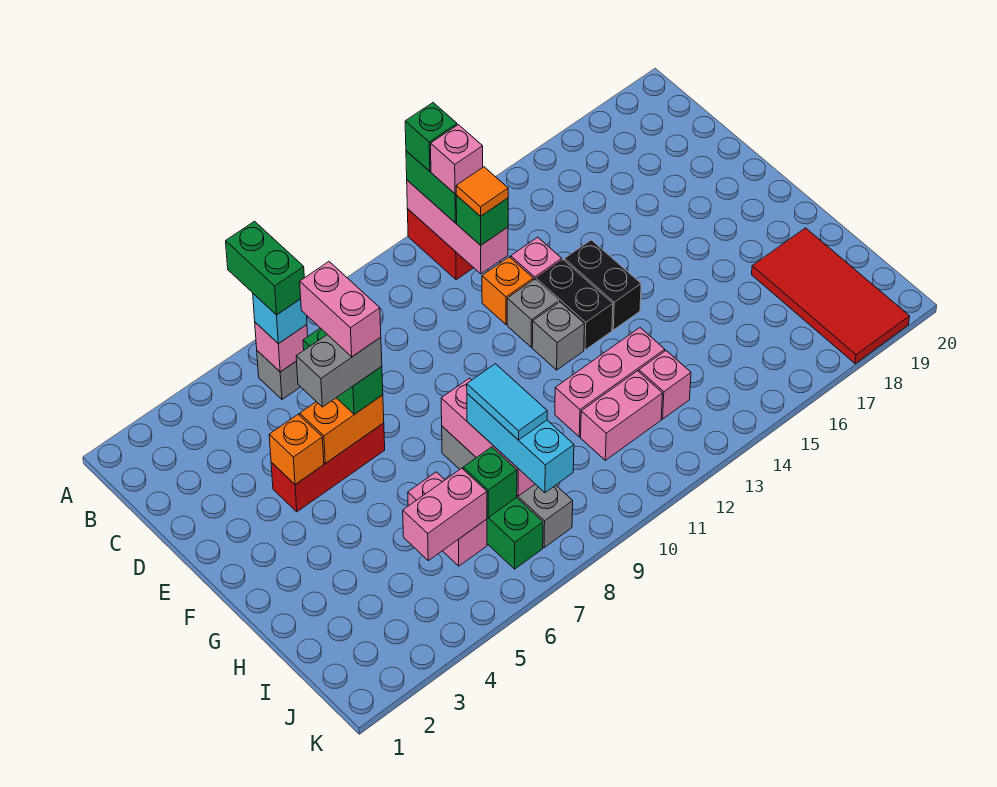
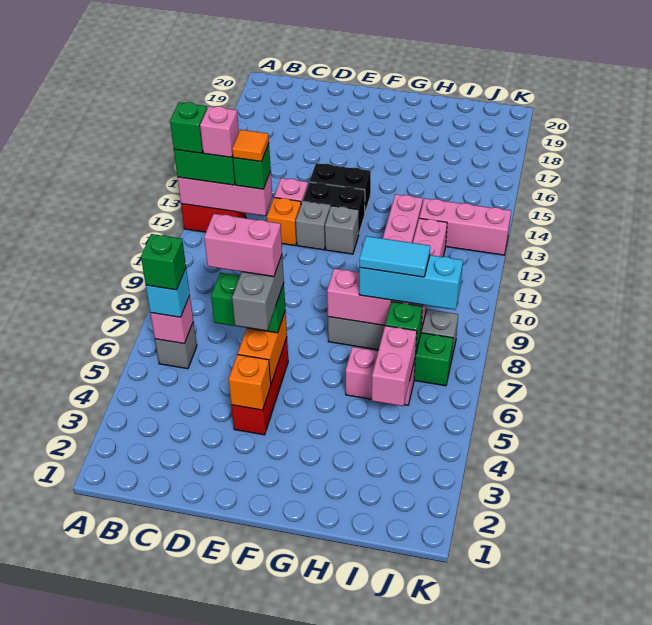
green 1x2 brick [226,221,304,315] -> green 1x1 brick [141,234,186,290]
red 2x4 tile [752,228,910,364] -> none
pink 1x1 brick [639,351,691,419] -> pink 1x3 brick [419,198,511,255]

